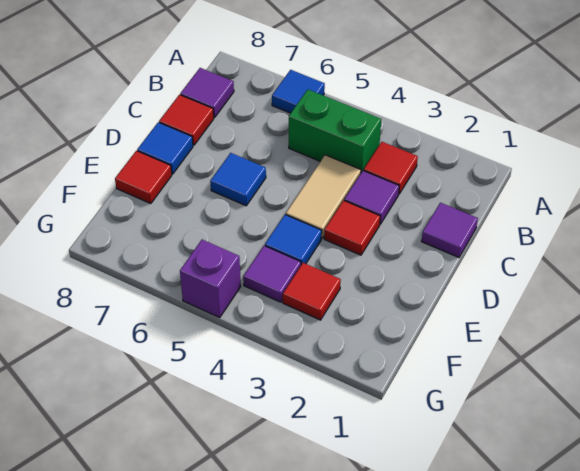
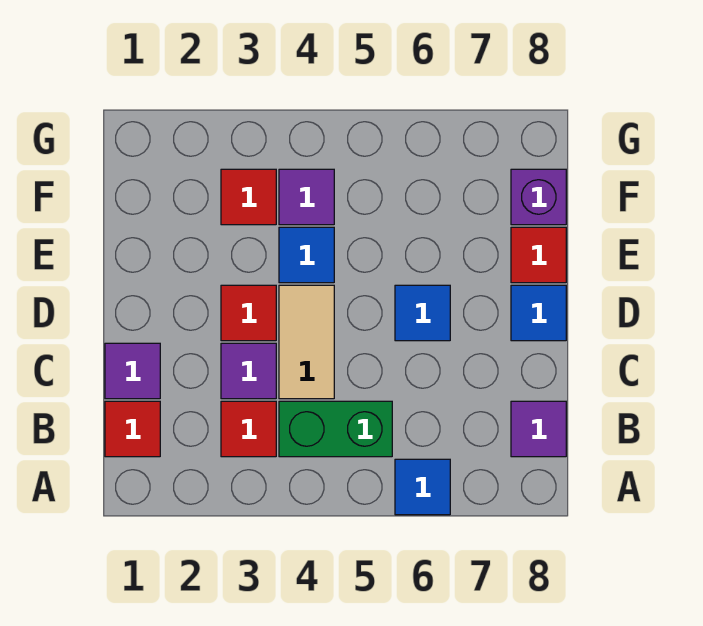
red 1x1 tile [159,95,214,145] -> red 1x1 tile moved to [105,401,160,457]
purple 1x1 brick [180,240,241,317] -> purple 1x1 brick moved to [511,169,566,225]

